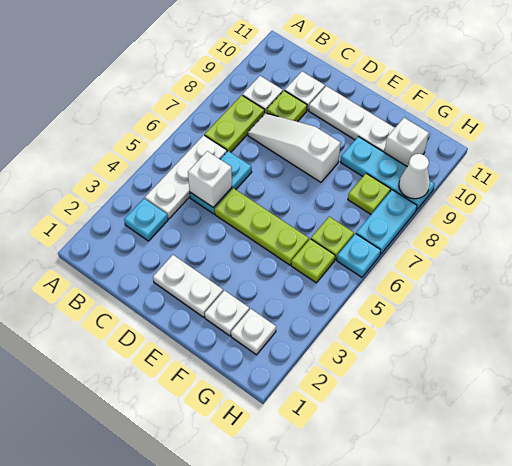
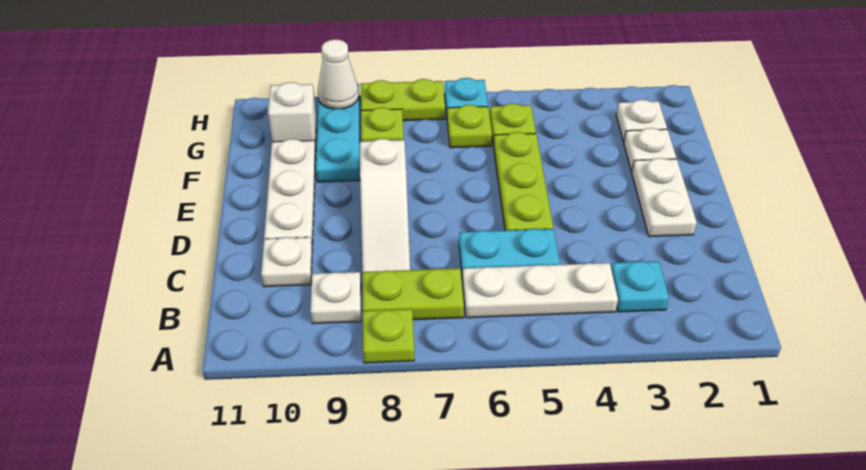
white 1x1 brick [188,151,232,207] -> none
lime 1x1 plate [267,91,307,122] -> lime 1x1 plate moved to [363,309,414,363]
cyan 1x2 plate [356,190,417,255] -> lime 1x2 plate [361,79,445,121]

